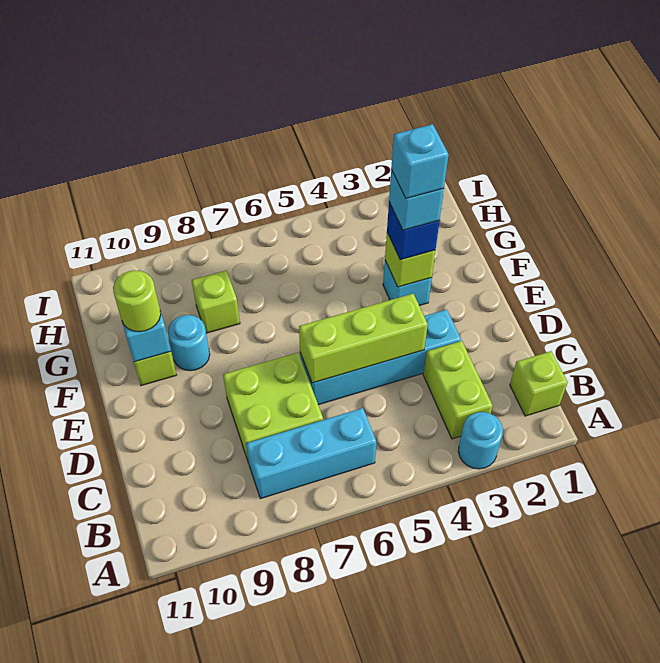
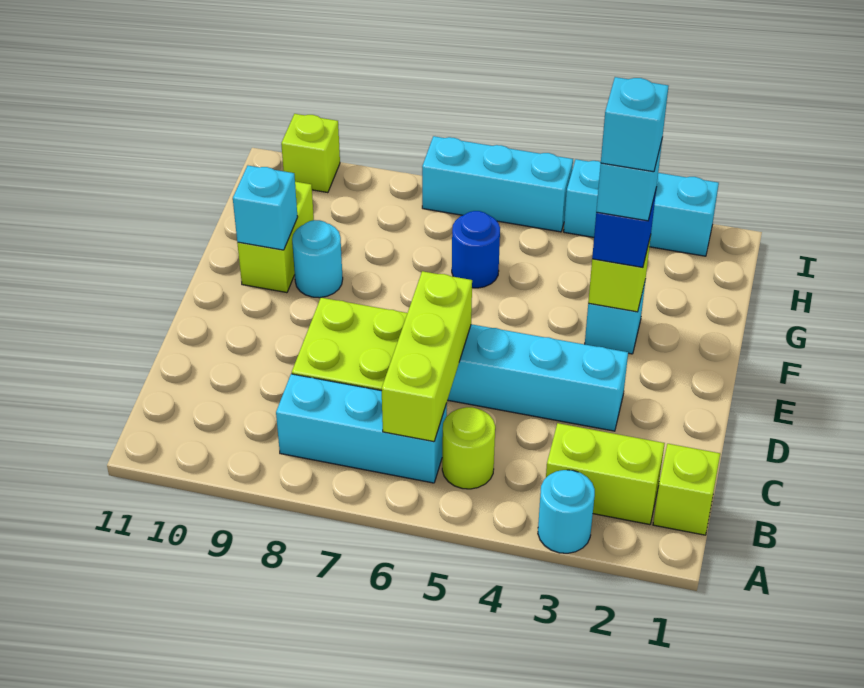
lime 1x2 brick [423,341,493,439] -> lime 1x2 brick turned to [546,423,665,525]
lime 1x3 brick [299,294,428,383] -> lime 1x3 brick turned to [382,271,472,442]
lime 1x1 round brick [113,270,161,332] -> lime 1x1 round brick moved to [442,407,495,489]
none -> blue 1x1 round brick [452,211,500,288]
lime 1x1 brick [192,270,240,333] -> lime 1x1 brick moved to [281,114,340,193]
none -> cyan 1x3 brick [564,159,719,256]
none -> cyan 1x3 brick [422,136,573,232]

